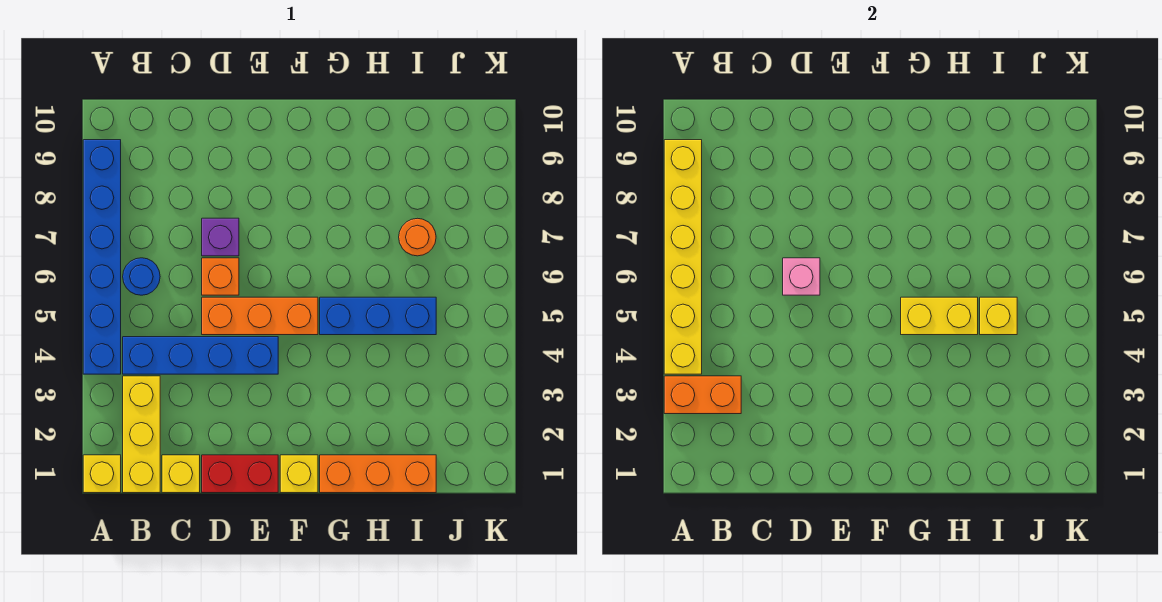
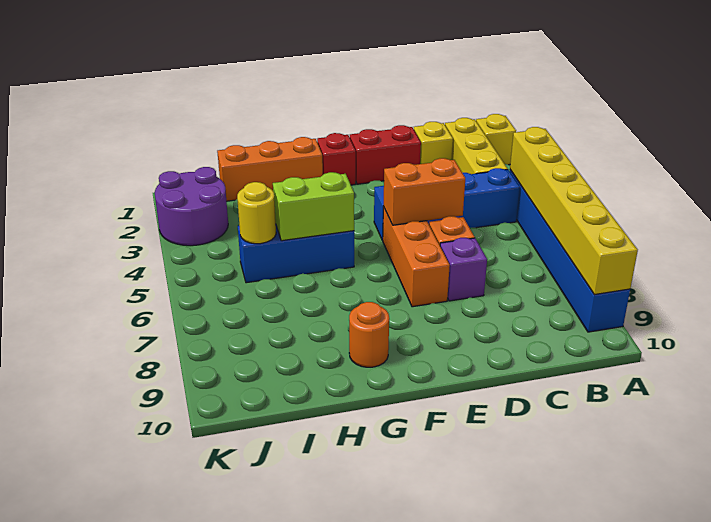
orange 1x2 brick [664,376,741,414] -> orange 1x2 brick moved to [383,158,465,225]
blue 1x1 round brick [123,258,160,295] -> none
orange 1x3 brick [202,297,318,335] -> orange 1x3 brick turned to [383,207,450,307]
pink 1x1 brick [783,258,820,295] -> none
yellow 1x1 brick [280,455,318,493] -> red 1x1 brick [317,133,356,185]
yellow 1x2 brick [901,297,978,335] -> lime 1x2 brick [273,172,354,241]
yellow 1x1 brick [980,297,1017,335] -> yellow 1x1 round brick [237,182,276,244]
orange 1x1 round brick [399,218,436,256] -> orange 1x1 round brick moved to [349,302,389,367]
none -> purple 2x2 round brick [155,167,228,246]

